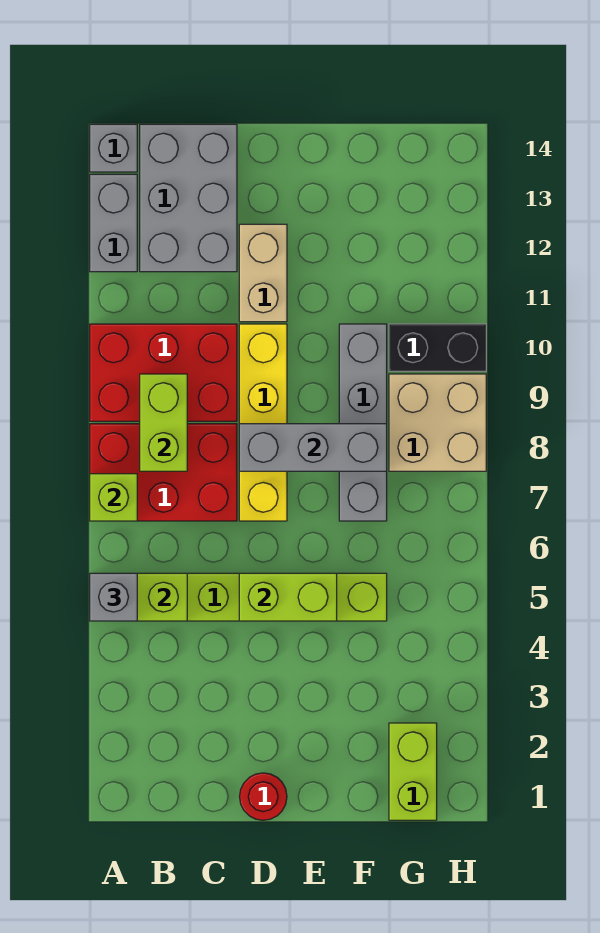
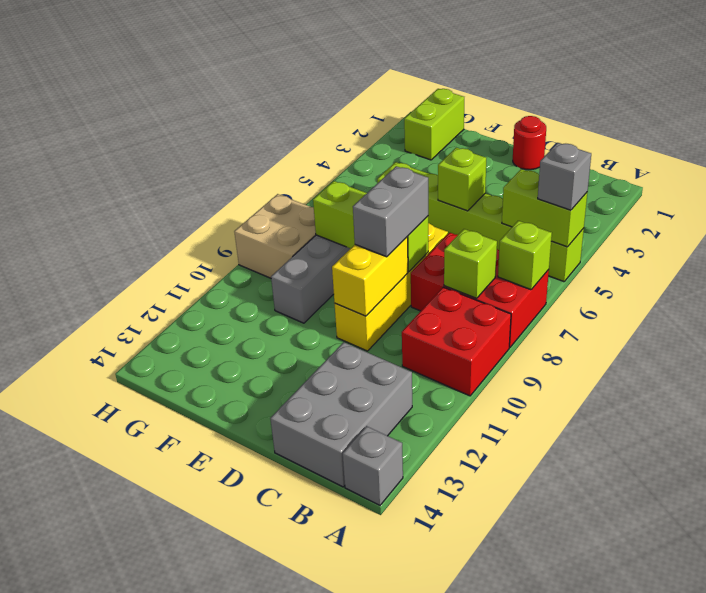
red 2x3 brick [90,324,237,421] -> red 2x2 brick [402,287,511,396]
grey 1x2 brick [90,174,137,272] -> grey 1x2 brick moved to [353,166,428,257]
lime 1x2 brick [140,374,187,471] -> lime 1x1 brick [444,229,497,298]
lime 1x2 brick [239,573,337,621] -> lime 1x1 brick [438,148,486,211]
grey 1x3 brick [239,424,387,471] -> lime 1x3 brick [313,181,428,272]
none -> yellow 1x2 brick [332,237,408,316]
tan 1x2 brick [239,224,287,322] -> none
black 1x2 brick [389,324,486,371] -> none

